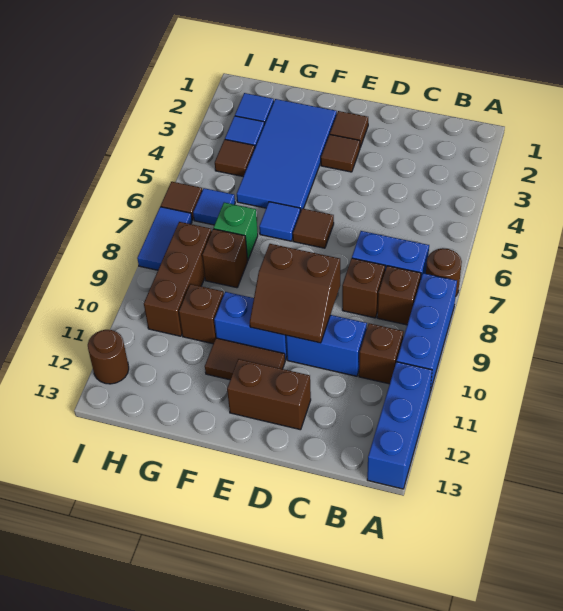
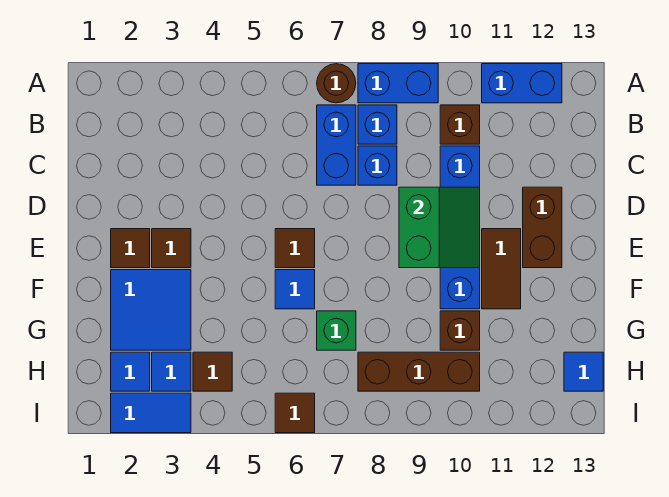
blue 1x3 brick [397,273,457,392] -> blue 1x2 brick [358,64,438,103]
blue 1x3 brick [367,362,432,489] -> blue 1x2 brick [482,64,562,103]
brown 1x1 brick [377,266,421,325] -> blue 1x1 brick [358,105,397,144]
brown 1x1 brick [342,258,385,318] -> blue 1x1 brick [358,146,397,185]
brown 2x2 slope [250,244,340,343] -> green 2x2 slope [399,187,480,268]
blue 2x4 tile [237,99,337,212] -> blue 2x2 tile [111,270,191,350]
brown 1x1 brick [202,229,247,288] -> none
blue 1x1 tile [193,188,235,225] -> blue 1x1 tile moved to [564,352,603,391]
blue 1x2 tile [137,207,192,270] -> blue 1x2 tile moved to [111,393,191,433]
brown 1x1 round brick [88,330,129,384] -> none

